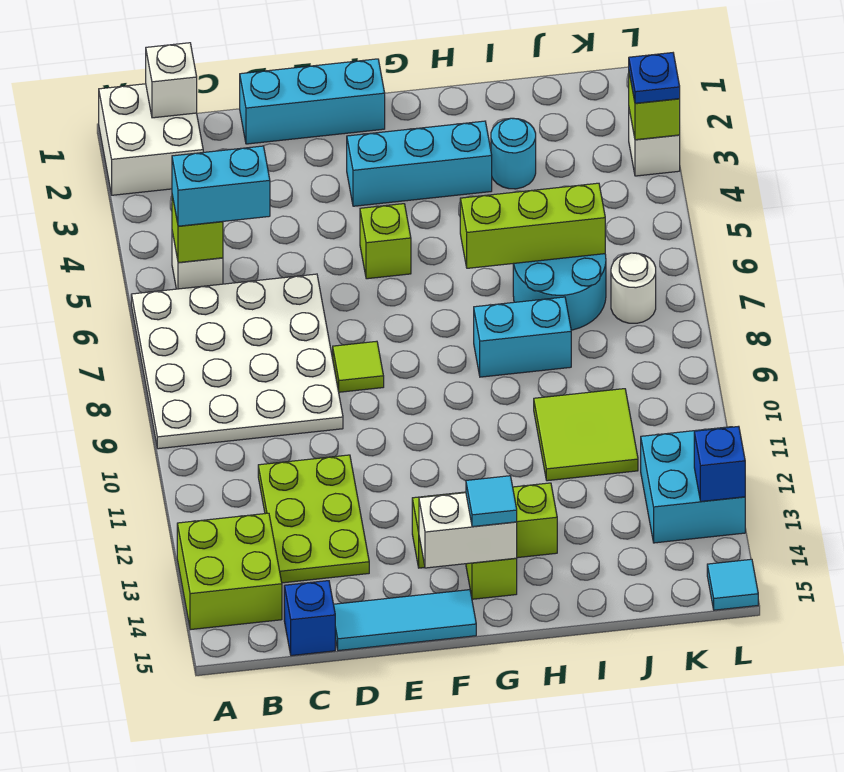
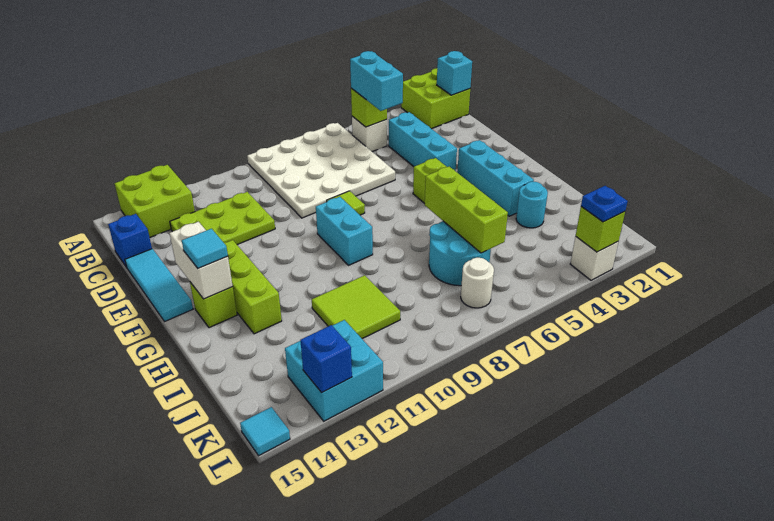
white 2x2 brick [99,84,203,195] -> lime 2x2 brick [401,68,470,129]
white 1x1 brick [146,43,197,118] -> cyan 1x1 brick [437,51,472,95]
cyan 1x3 brick [240,59,385,144] -> cyan 1x3 brick moved to [389,112,457,171]
cyan 1x2 brick [474,297,571,377] -> cyan 1x2 brick moved to [316,197,373,265]

